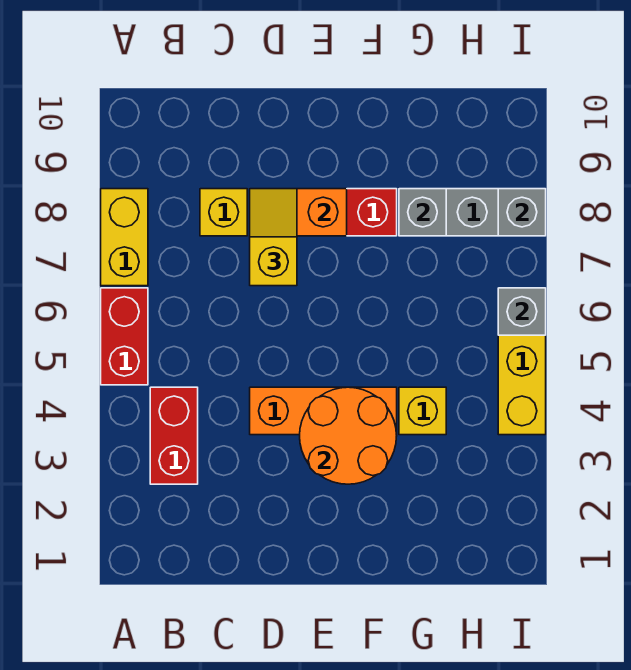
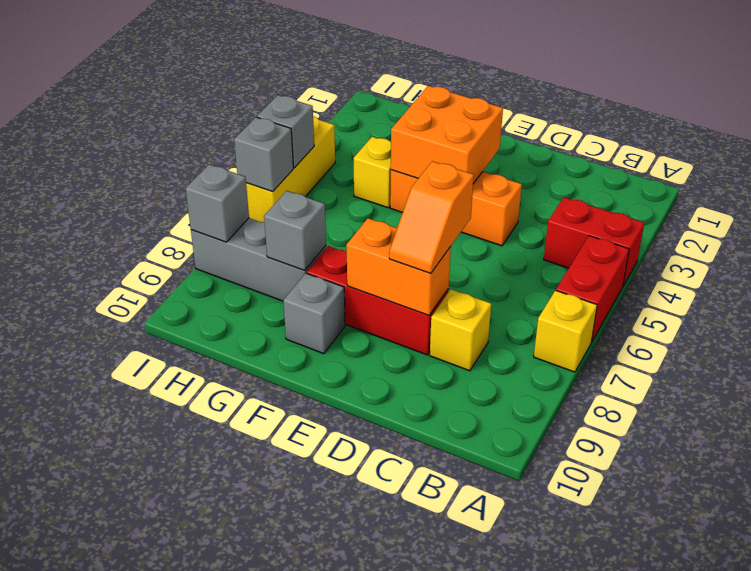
yellow 1x2 brick [101,189,148,286] -> yellow 1x1 brick [534,290,597,372]
red 1x2 brick [150,387,198,484] -> red 1x2 brick turned to [544,197,644,286]
yellow 1x2 slope [250,189,297,286] -> orange 1x2 slope [389,161,474,273]
orange 2x2 round brick [300,387,397,484] -> orange 2x2 brick [391,86,503,184]
none -> grey 1x1 brick [283,273,345,354]
none -> grey 1x1 brick [257,95,314,168]

